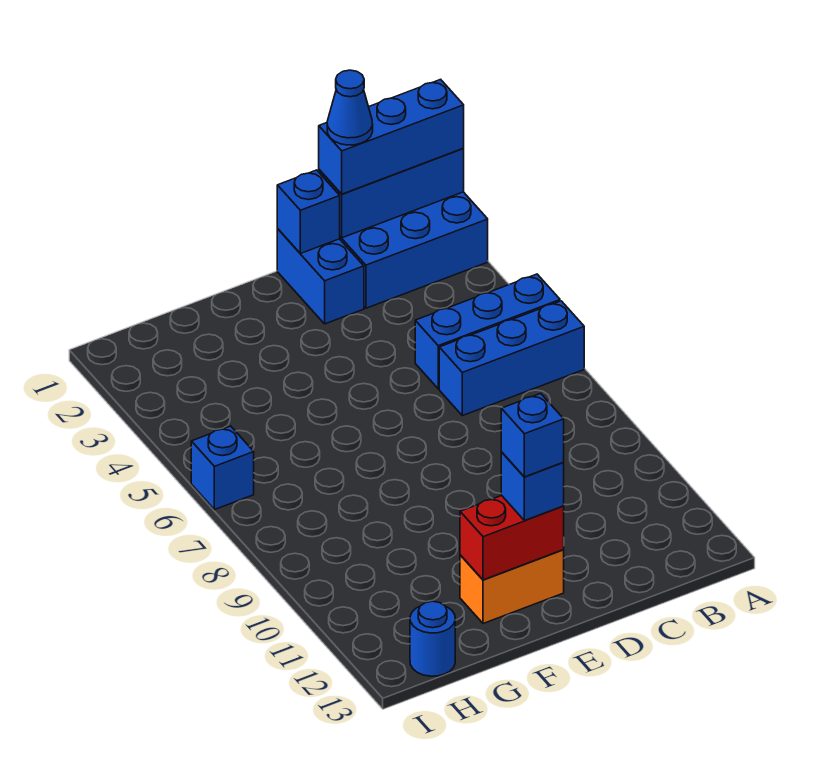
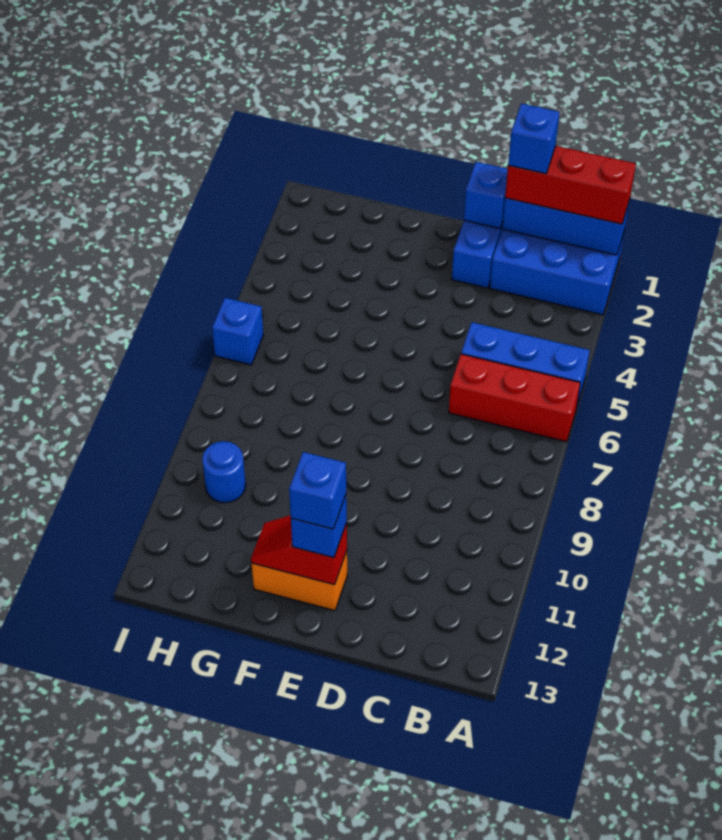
blue 1x3 brick [319,79,464,194] -> red 1x3 brick [505,146,636,224]
blue 1x3 brick [439,301,584,416] -> red 1x3 brick [449,354,580,442]
blue 1x1 cone [327,70,373,145] -> blue 1x1 brick [508,103,560,174]
red 1x2 brick [460,496,564,580] -> red 1x2 slope [251,515,347,585]
blue 1x1 round brick [410,601,455,676] -> blue 1x1 round brick moved to [202,441,246,503]

